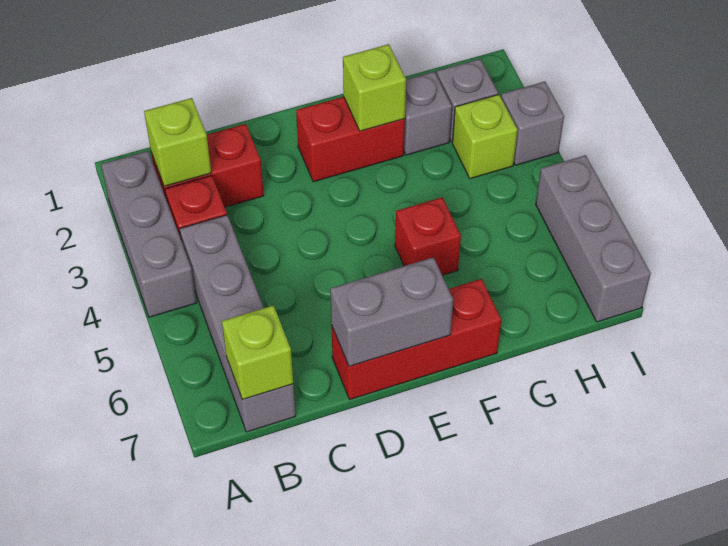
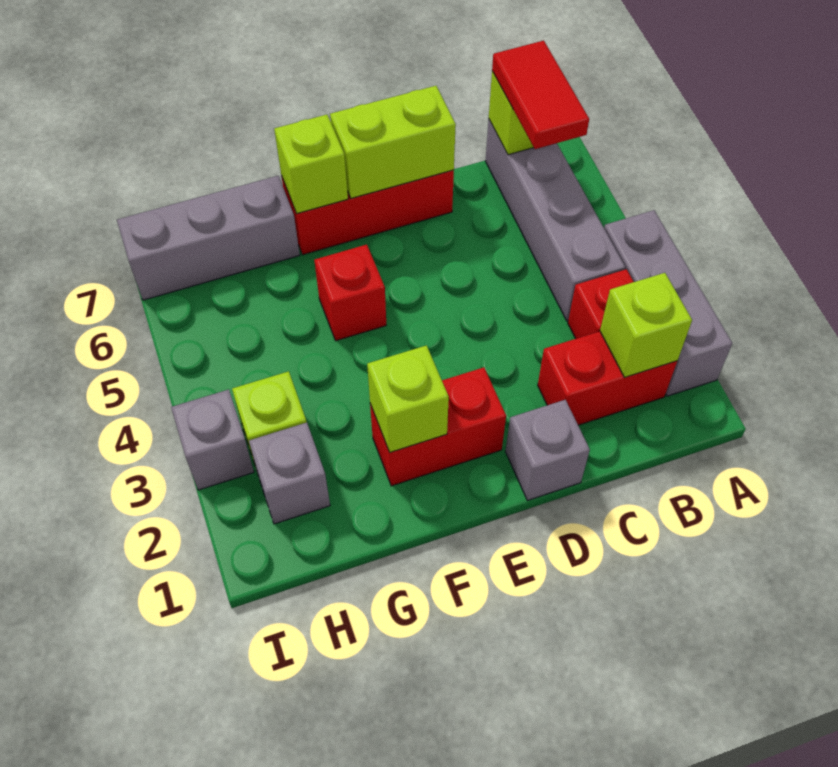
none -> red 1x2 tile [492,41,589,149]
grey 1x2 brick [330,257,453,366] -> lime 1x2 brick [330,86,456,198]
none -> lime 1x1 brick [274,115,348,214]
grey 1x1 brick [404,72,452,155] -> grey 1x1 brick moved to [506,400,590,500]
grey 1x3 brick [536,155,651,322] -> grey 1x3 brick turned to [117,176,300,300]

